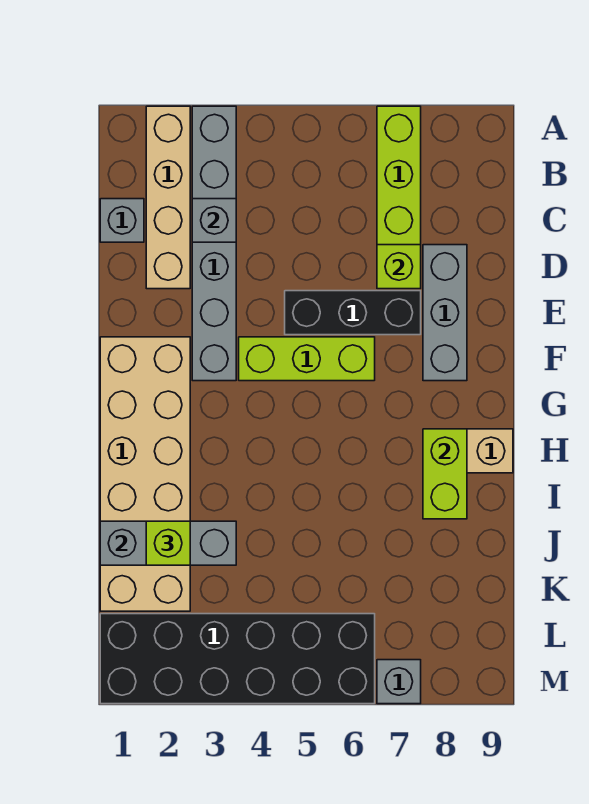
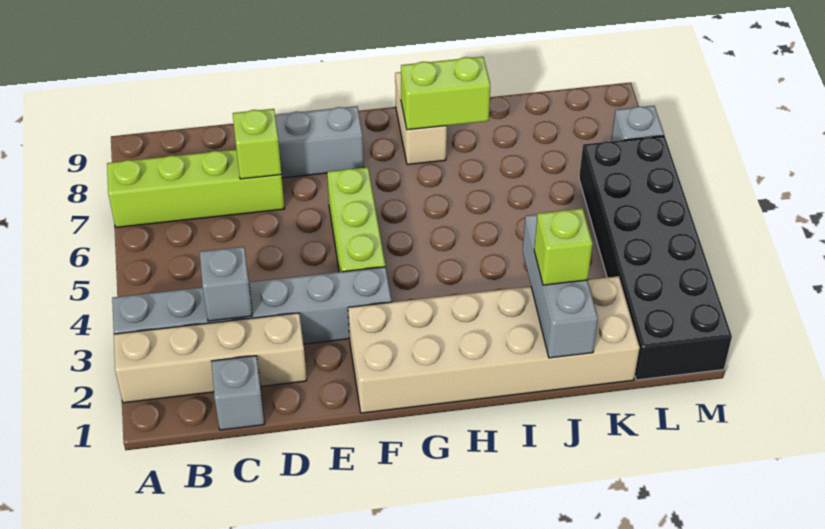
black 1x3 brick [285,291,421,335] -> none

